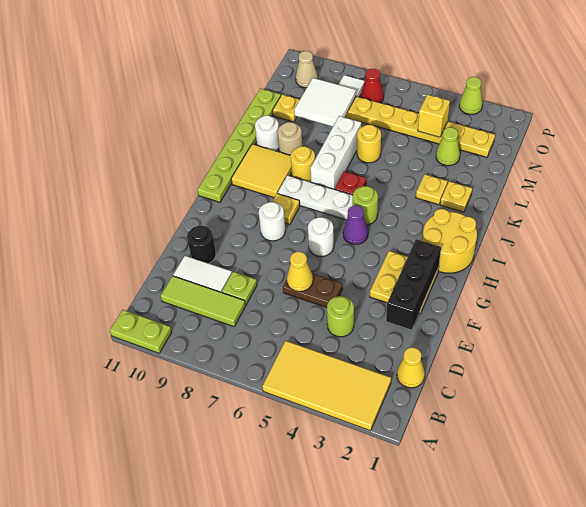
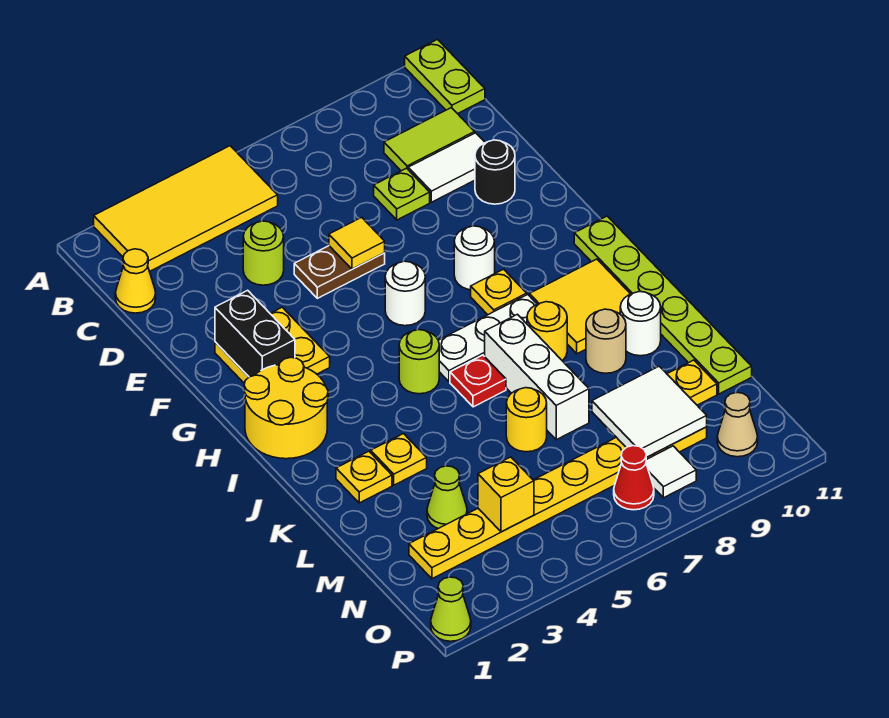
lime 1x2 plate [110,310,172,353] -> lime 1x2 plate turned to [405,39,485,114]
lime 1x3 tile [161,276,246,327] -> lime 1x2 tile [384,108,475,171]
black 1x3 brick [386,239,441,330] -> black 1x2 brick [215,290,295,377]
yellow 1x1 cone [287,252,313,292] -> yellow 1x1 tile [329,217,385,269]
purple 1x1 cone [343,205,368,244] -> none
lime 1x1 cone [459,77,483,114] -> lime 1x1 cone moved to [431,577,471,641]

